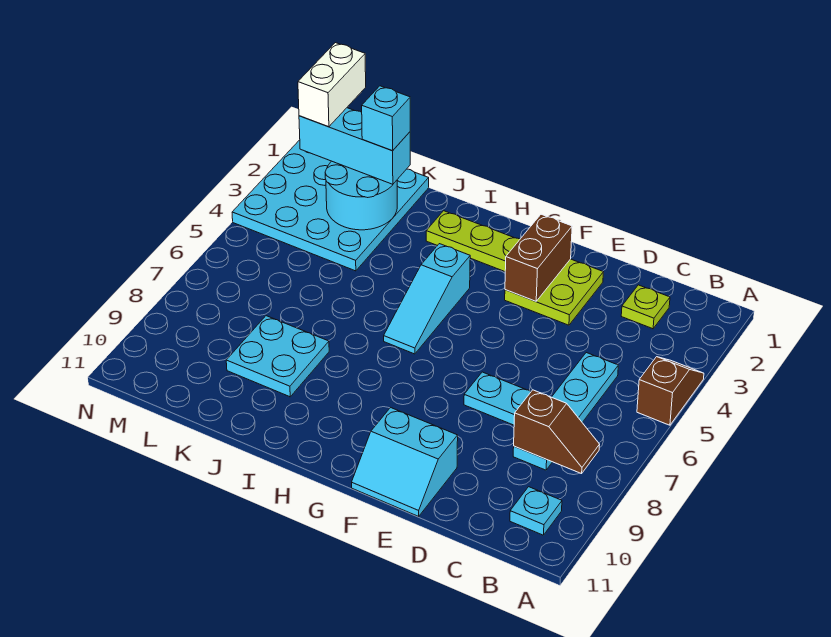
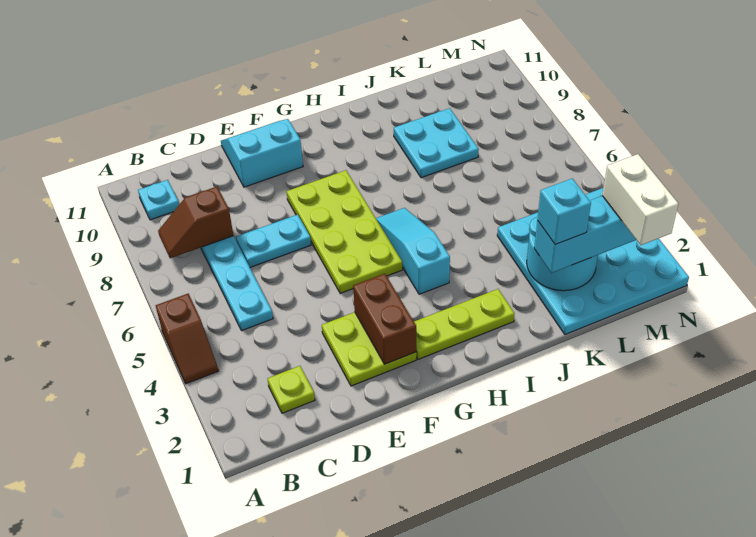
none -> lime 2x4 plate [286,170,402,294]

